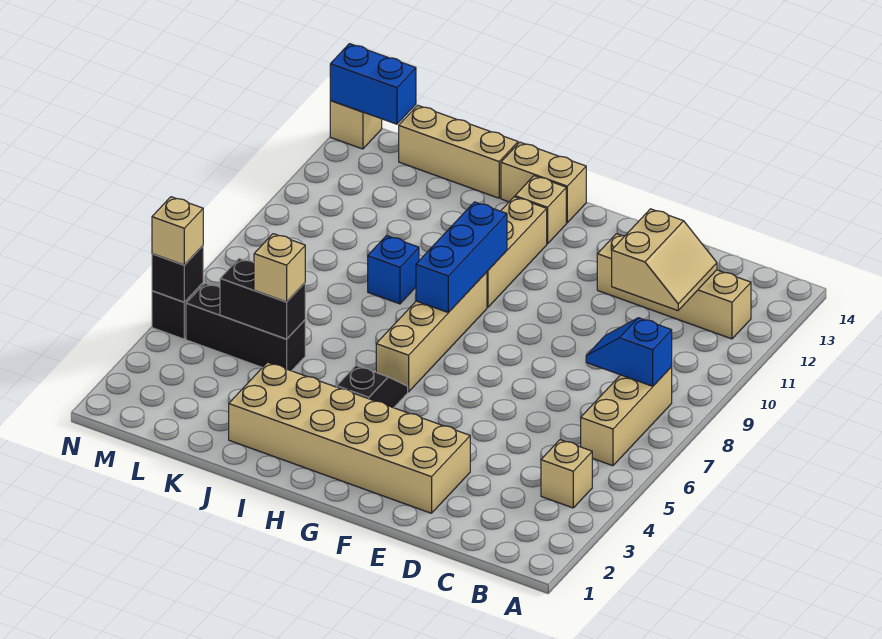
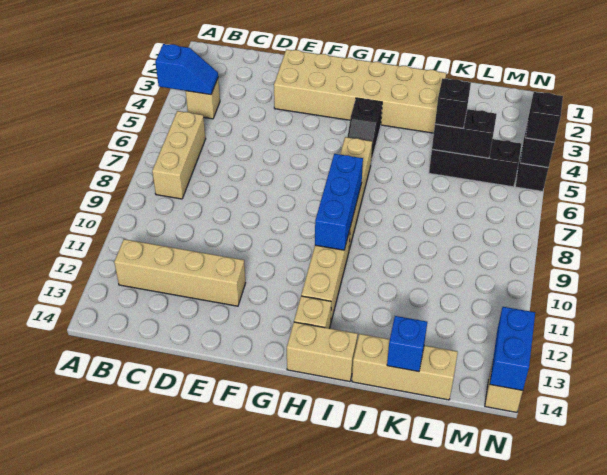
blue 1x2 slope [586,318,672,386] -> blue 1x2 slope moved to [155,44,218,95]
tan 2x2 slope [612,209,717,311] -> none
blue 1x1 brick [368,236,419,304] -> blue 1x1 brick moved to [387,316,427,372]
tan 1x1 brick [254,234,305,302] -> black 1x1 brick [435,78,471,128]
blue 1x2 brick [330,44,416,124] -> blue 1x2 brick turned to [490,307,535,391]
tan 1x1 brick [152,197,203,265] -> black 1x1 brick [526,92,563,142]

